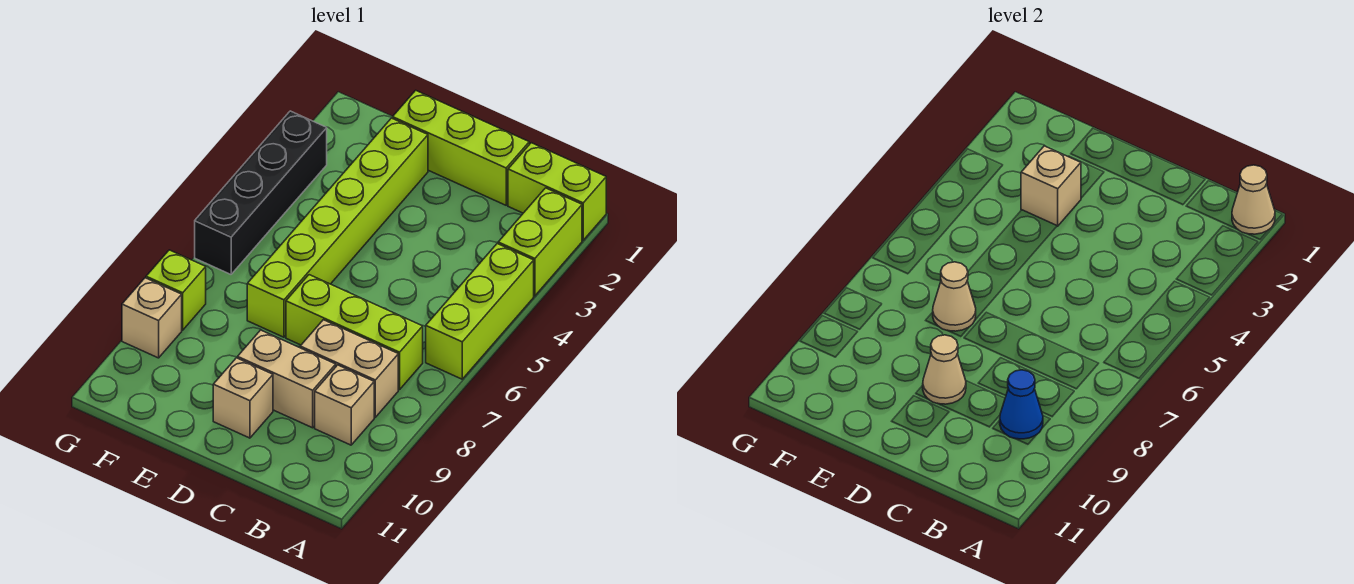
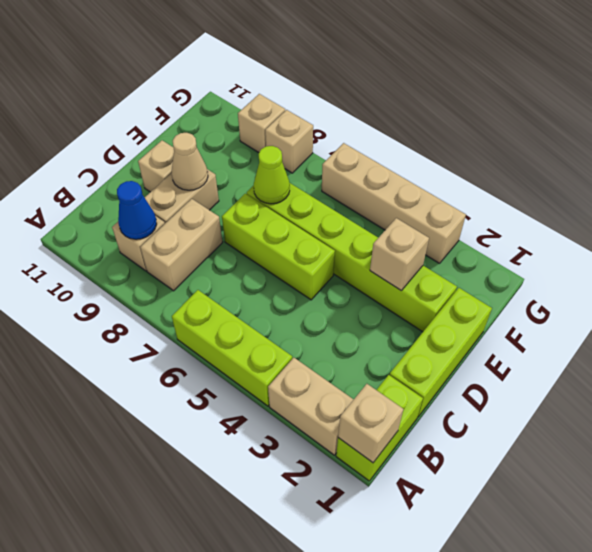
tan 1x1 cone [1232,165,1275,234] -> tan 1x1 brick [338,384,403,463]
lime 1x2 brick [498,188,582,296] -> tan 1x2 brick [268,358,354,455]
lime 1x3 brick [286,275,423,390] -> lime 1x3 brick turned to [222,194,335,300]
tan 1x1 cone [933,262,976,331] -> lime 1x1 cone [254,146,290,204]
black 1x4 brick [195,111,327,274] -> tan 1x4 brick [322,143,466,263]
lime 1x1 brick [146,250,206,330] -> tan 1x1 brick [265,110,313,173]

